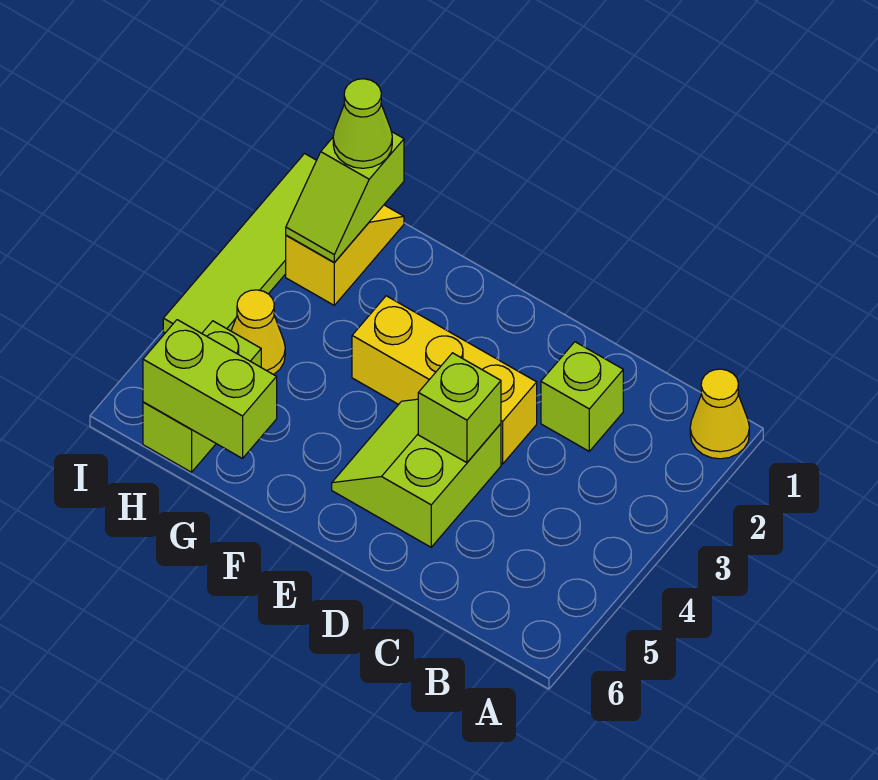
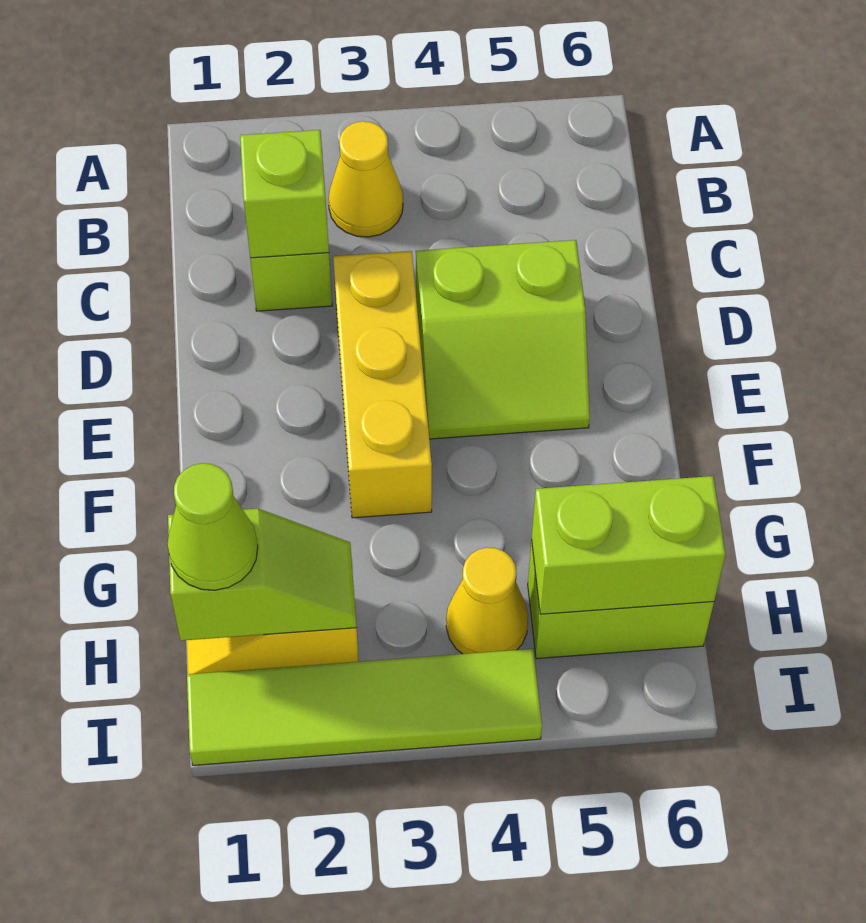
yellow 1x1 cone [690,369,749,459] -> yellow 1x1 cone moved to [328,121,403,237]
lime 1x1 brick [418,353,501,463] -> lime 1x1 brick moved to [240,130,329,258]
lime 1x2 brick [143,320,277,458] -> lime 1x2 brick turned to [532,476,726,614]

